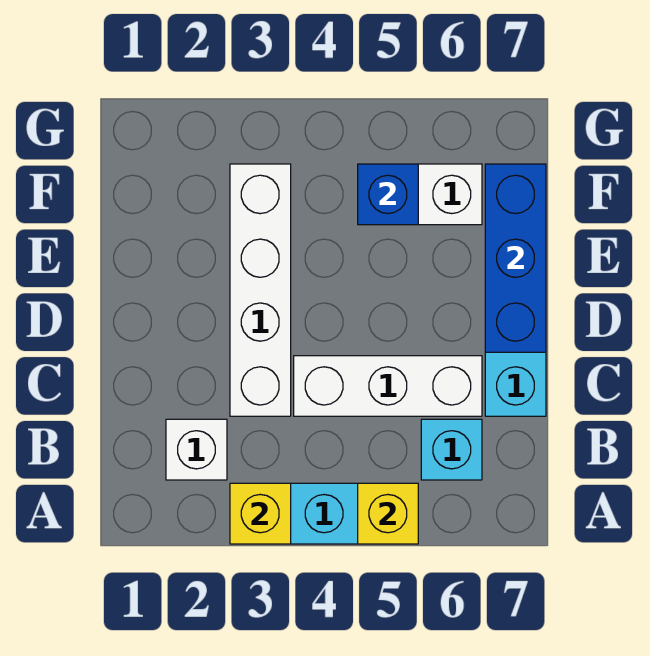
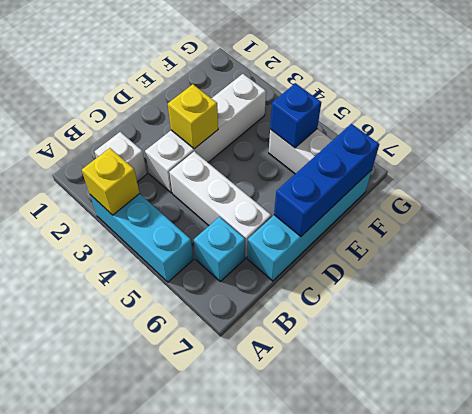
yellow 1x1 brick [358,483,418,544] -> yellow 1x1 brick moved to [168,84,218,149]

